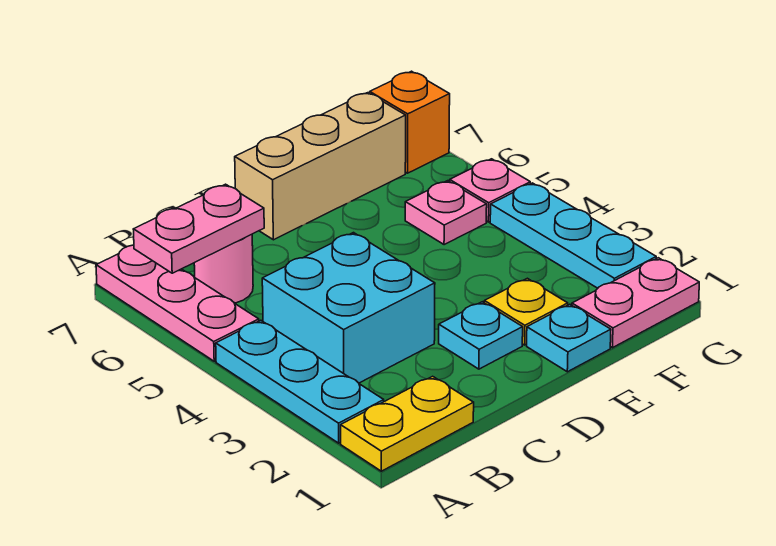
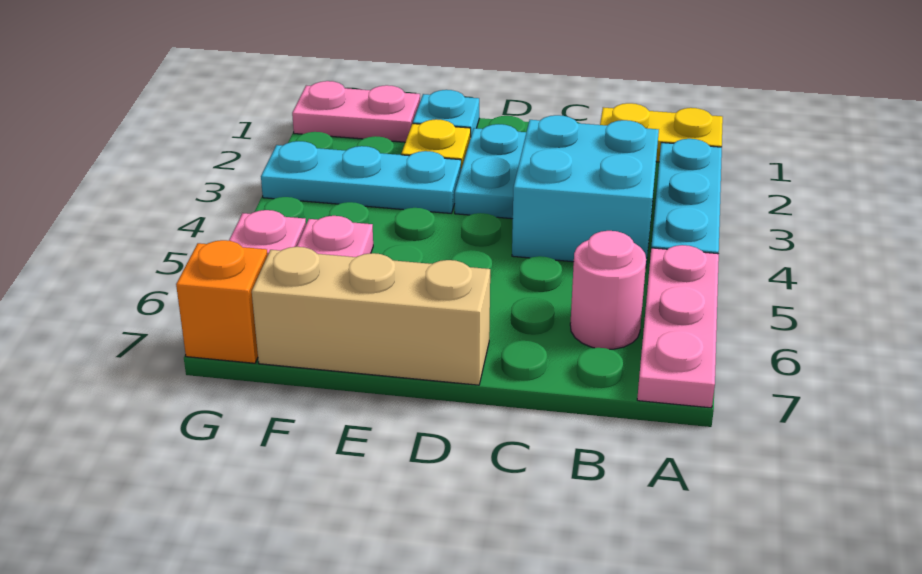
pink 1x2 plate [133,184,264,273] -> none
cyan 1x1 plate [439,302,523,369] -> cyan 1x2 plate [455,124,526,219]
cyan 1x3 plate [490,183,656,288] -> cyan 1x3 plate turned to [261,141,461,213]

